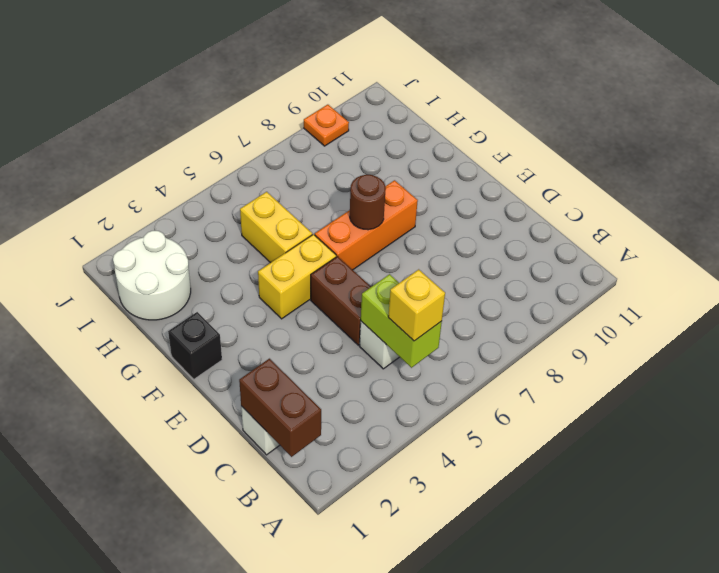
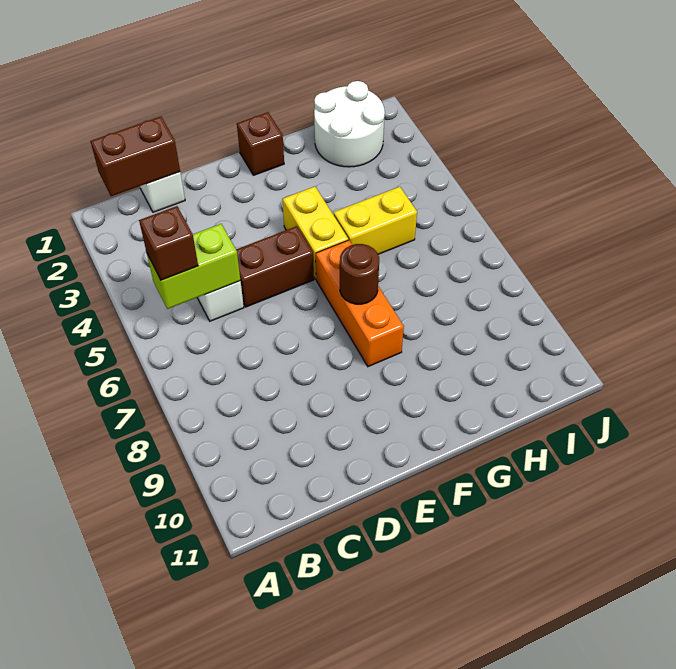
yellow 1x1 brick [388,269,445,341] -> brown 1x1 brick [139,206,198,280]
black 1x1 brick [168,312,222,379] -> brown 1x1 brick [237,112,284,175]
orange 1x1 plate [304,105,349,146] -> none

